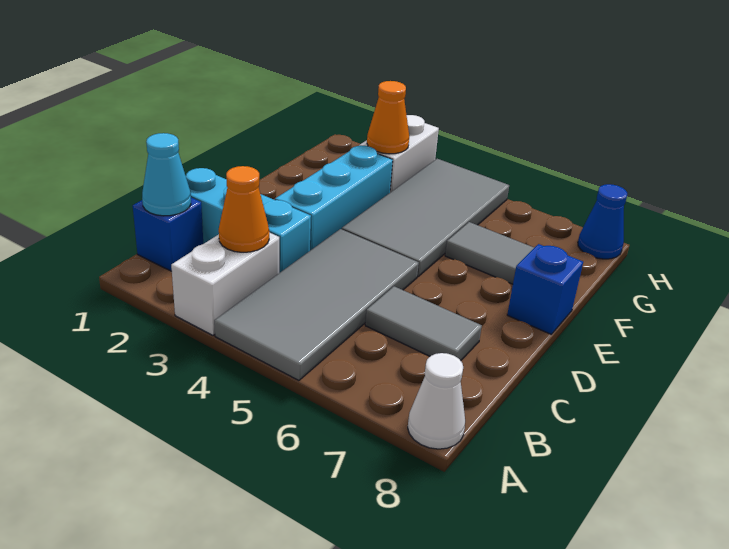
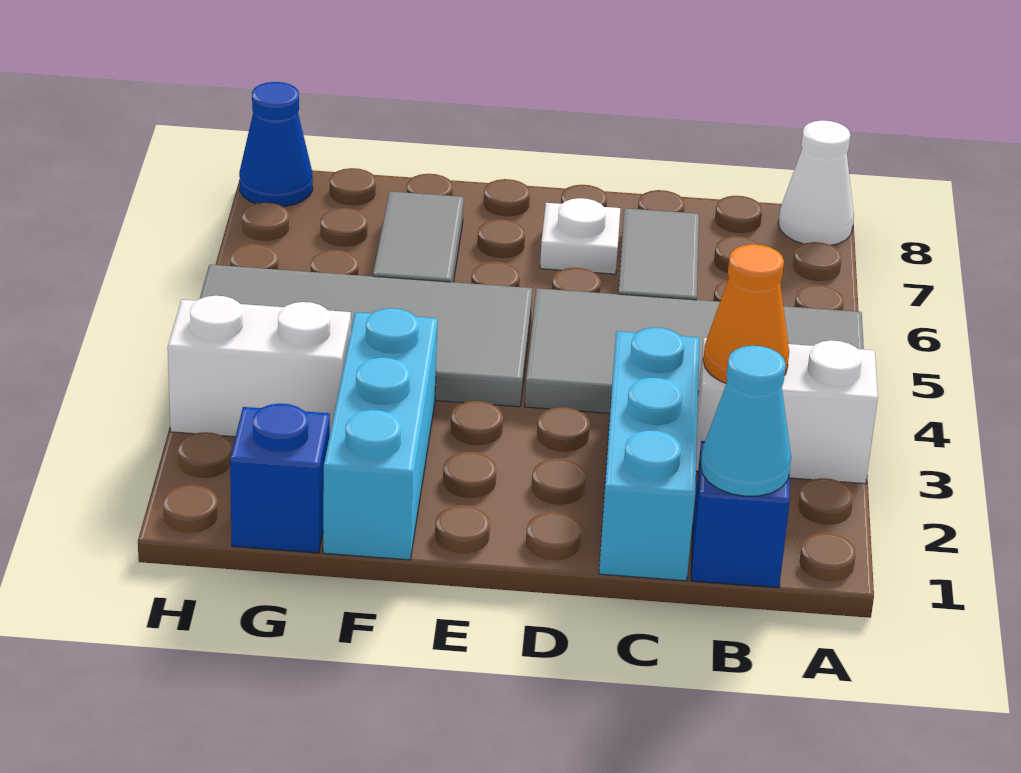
cyan 1x3 brick [275,146,393,250] -> cyan 1x3 brick turned to [323,308,438,560]
none -> white 1x1 plate [540,198,621,274]
blue 1x1 brick [507,244,583,334] -> blue 1x1 brick moved to [230,403,330,553]
orange 1x1 cone [367,81,409,154] -> none

